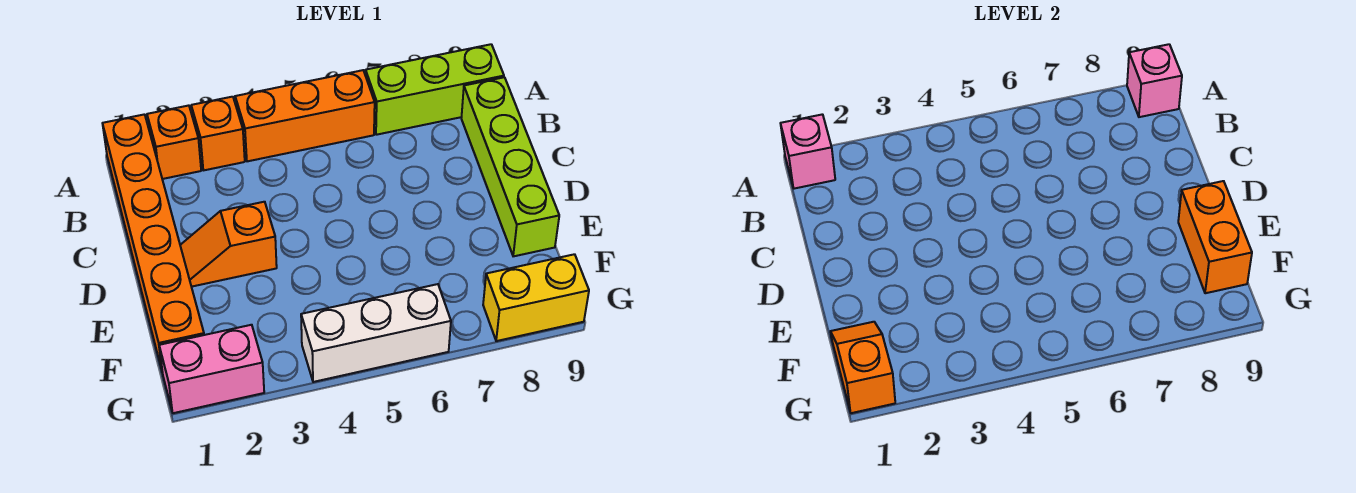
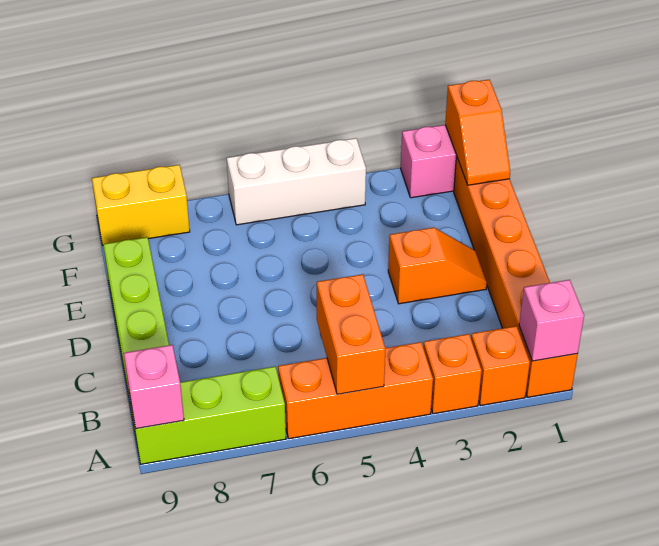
orange 1x2 brick [1178,181,1252,293] -> orange 1x2 brick moved to [317,274,385,394]

